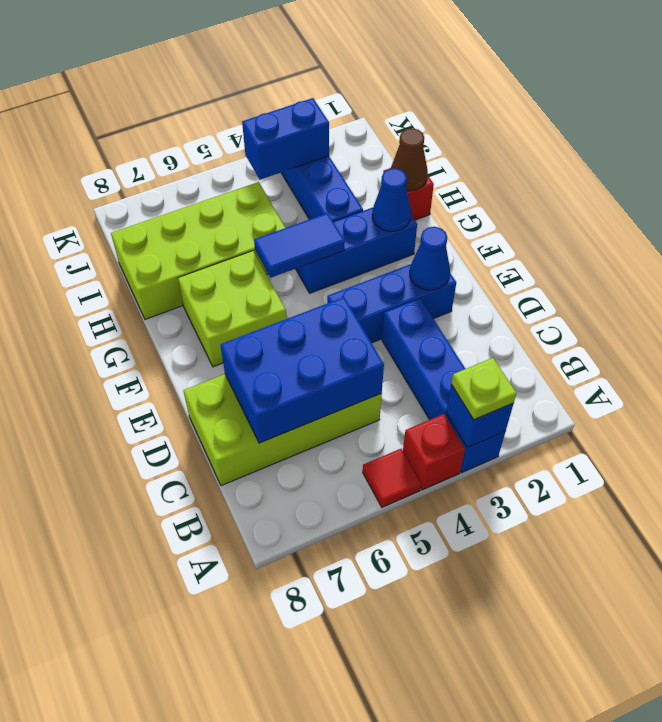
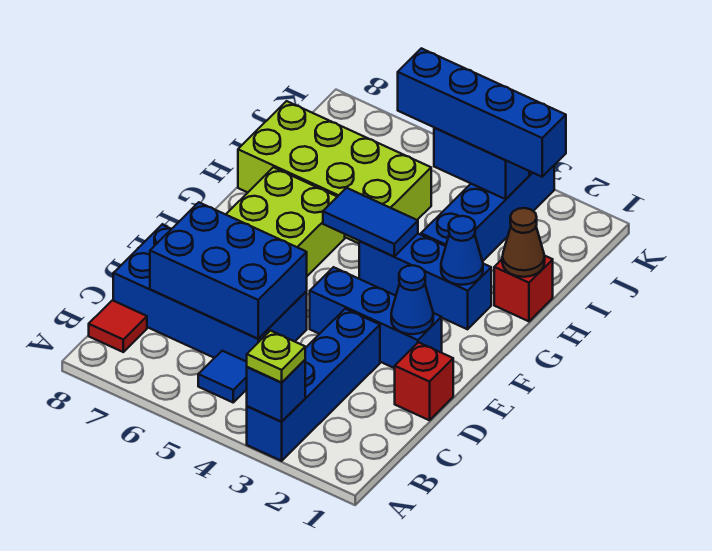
red 1x1 brick [403,414,465,490] -> red 1x1 brick moved to [395,342,453,420]
red 1x1 tile [363,449,421,507] -> red 1x1 tile moved to [89,300,147,352]
none -> blue 1x1 tile [198,351,247,402]
lime 2x4 brick [183,374,382,486] -> blue 2x4 brick [113,225,307,362]
none -> blue 1x4 brick [398,48,566,177]

